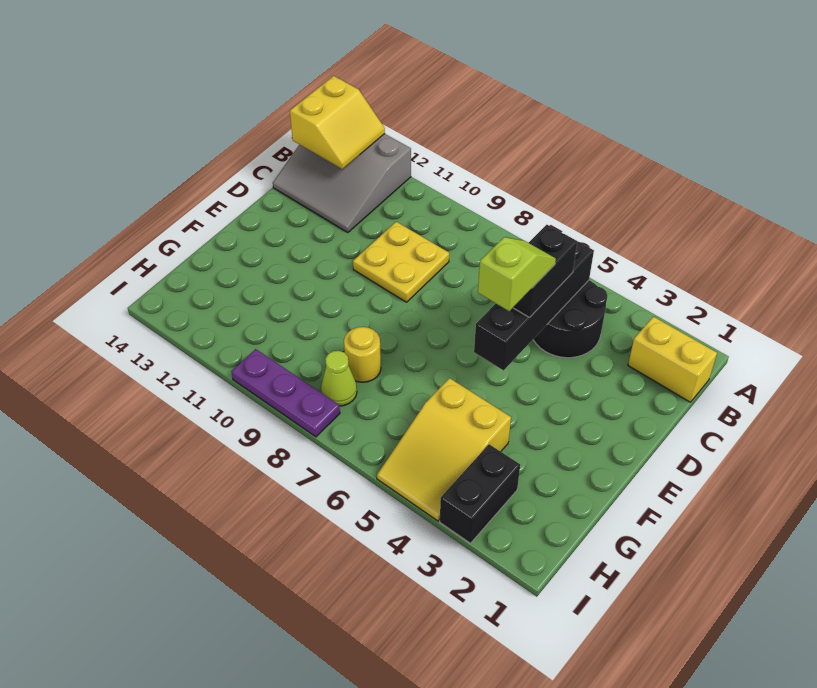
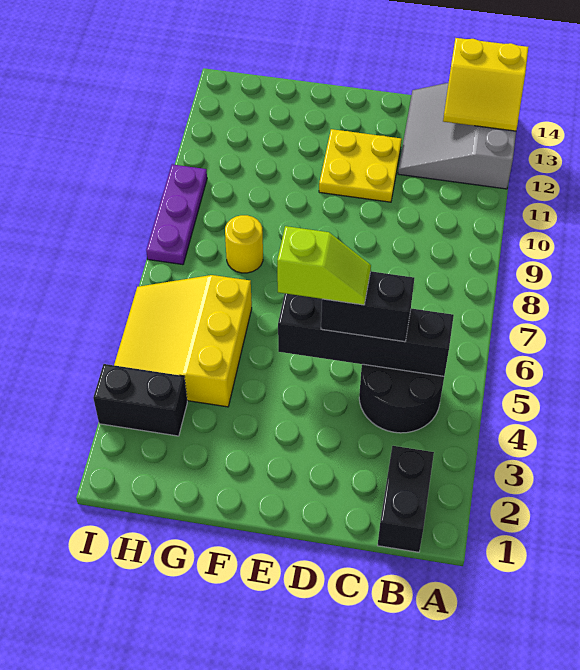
yellow 1x2 brick [628,317,717,402] -> black 1x2 brick [378,446,434,552]
yellow 2x2 plate [353,222,449,302] -> yellow 2x2 plate moved to [319,129,402,202]
yellow 2x3 slope [377,378,511,521] -> yellow 3x3 slope [114,275,252,407]
lime 1x1 cone [321,351,357,406] -> none

